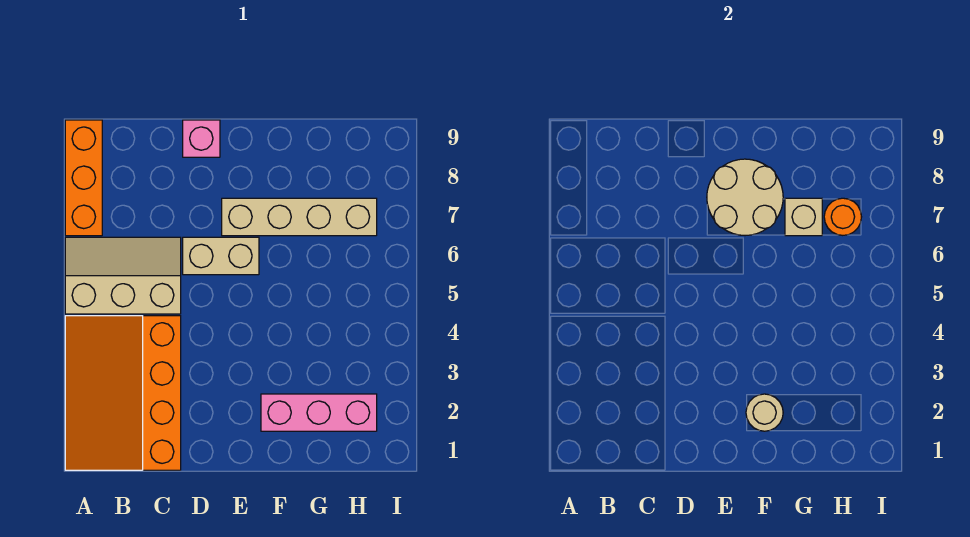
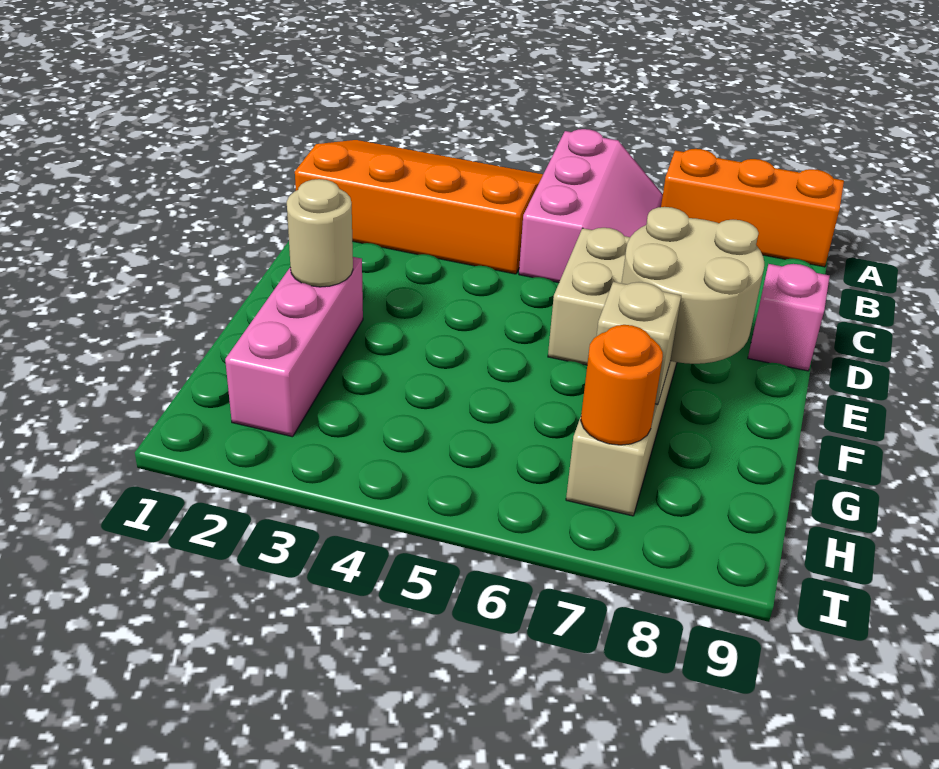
tan 2x3 slope [65,237,181,314] -> pink 2x3 slope [519,129,663,283]

